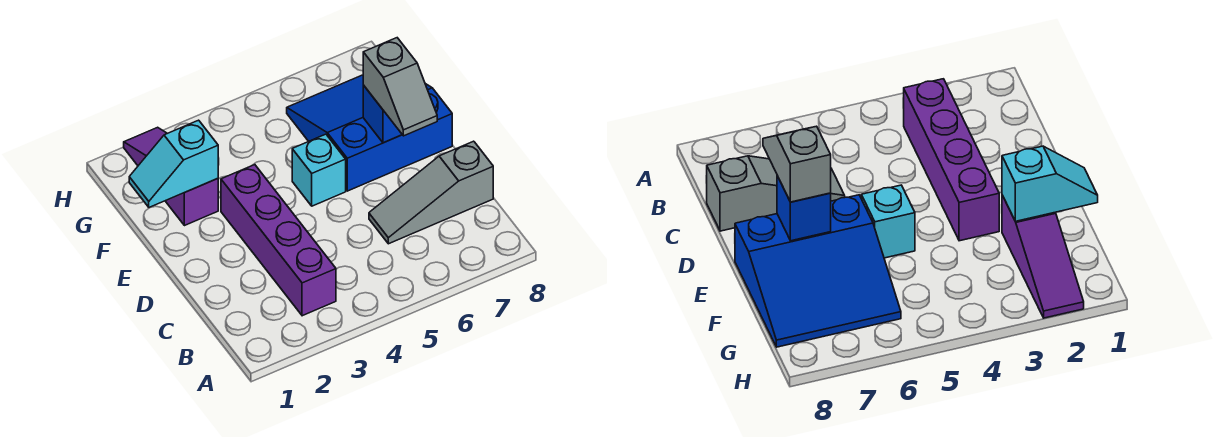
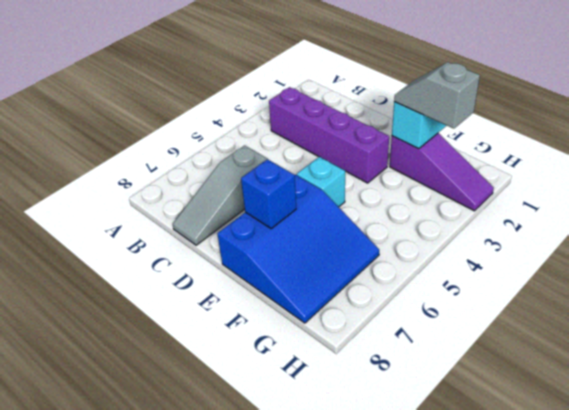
grey 1x3 slope [369,141,493,244] -> grey 1x3 slope turned to [173,145,268,245]
grey 1x2 slope [363,38,437,136] -> grey 1x2 slope moved to [394,62,480,129]

